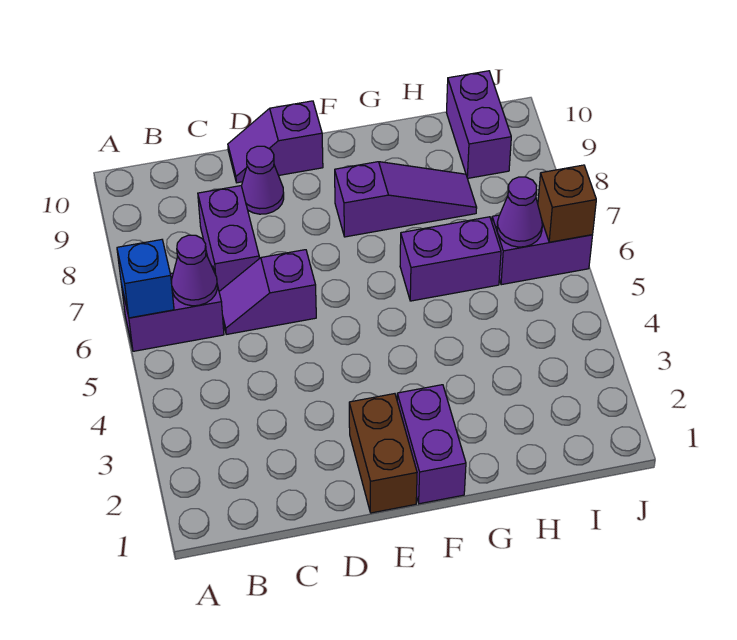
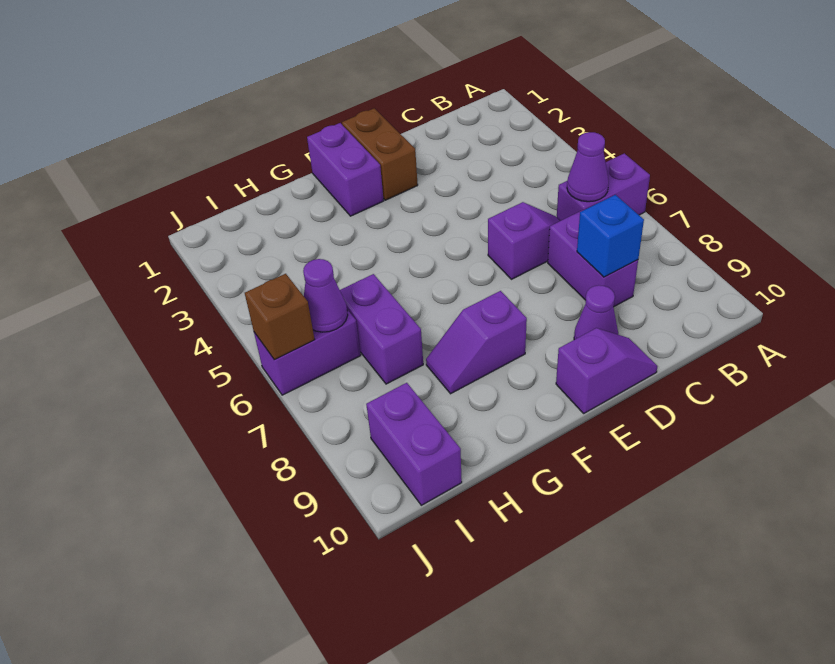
blue 1x1 brick [117,240,174,318] -> blue 1x1 brick moved to [577,195,644,277]
purple 1x3 slope [335,162,477,237] -> purple 1x2 slope [426,291,527,394]
purple 1x2 brick [400,217,501,301] -> purple 1x2 brick turned to [340,274,423,384]

